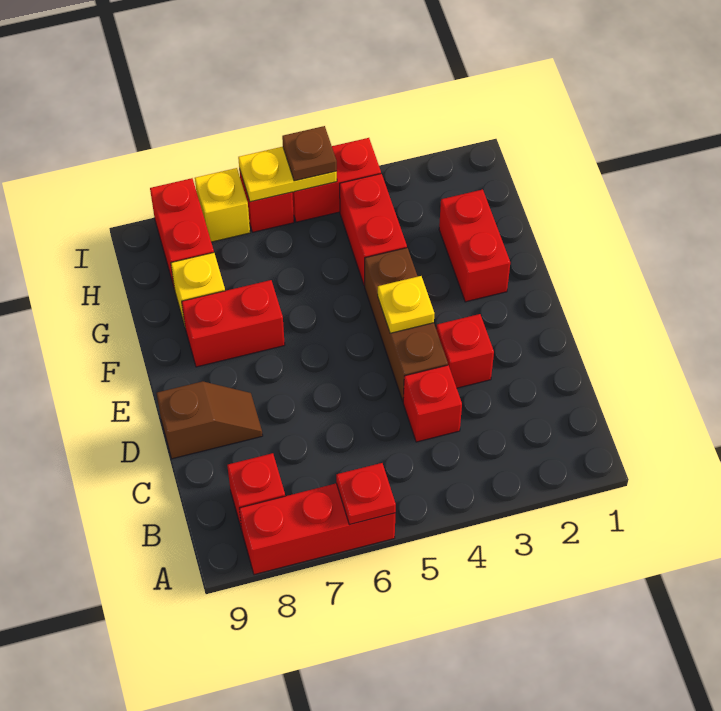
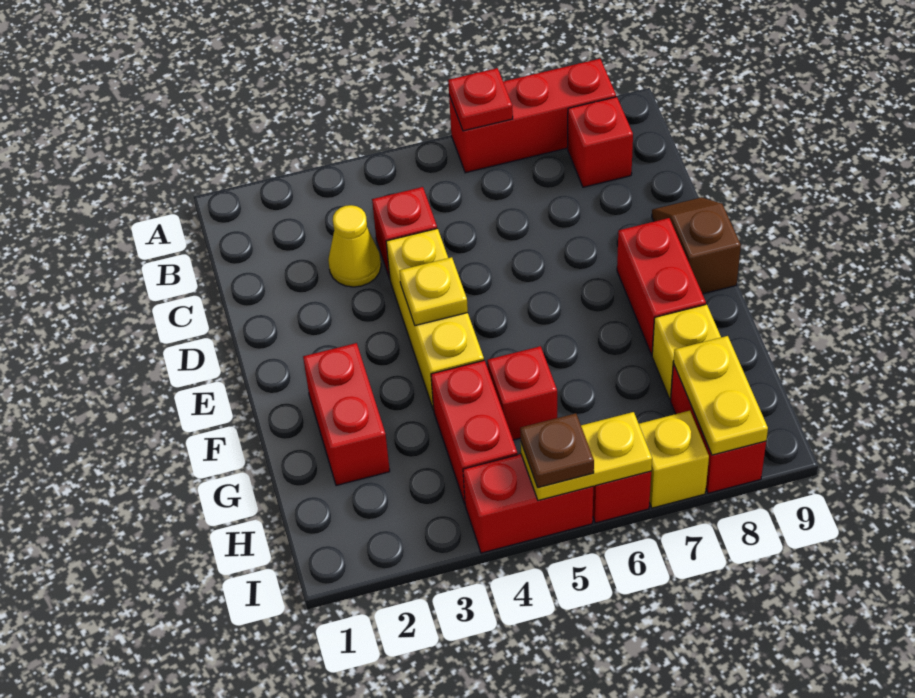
none -> yellow 1x1 cone [328,205,381,287]
red 1x1 brick [436,314,494,388] -> red 1x1 brick moved to [487,346,557,440]
brown 1x3 brick [365,248,448,401] -> yellow 1x3 brick [386,228,484,410]
brown 1x2 slope [157,381,263,459] -> brown 1x2 slope turned to [652,197,741,294]
red 1x2 brick [182,280,285,367] -> red 1x2 brick turned to [617,218,706,355]
none -> yellow 1x2 plate [673,336,768,455]

